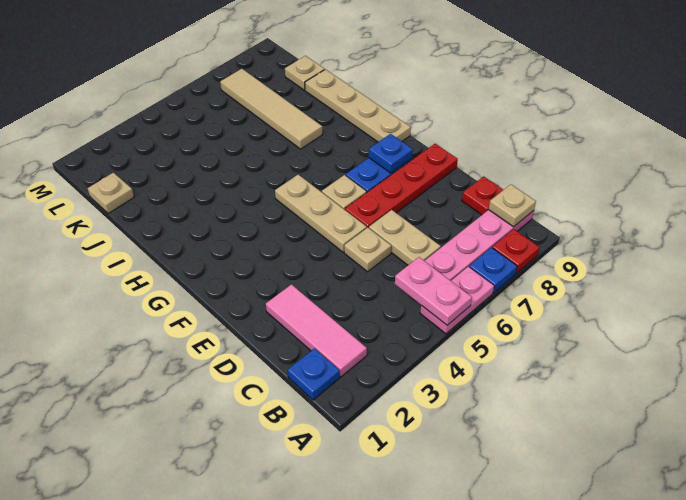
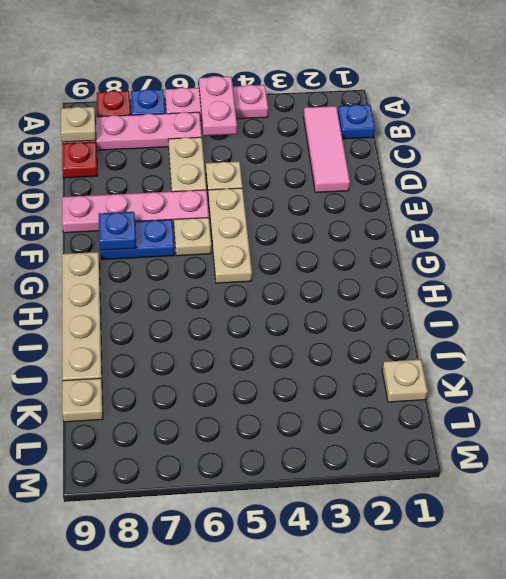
pink 1x2 plate [420,267,494,334] -> pink 1x3 plate [165,85,268,120]
red 1x4 plate [345,144,458,228] -> pink 1x4 plate [62,190,209,233]
tan 1x4 tile [220,69,322,149] -> none

